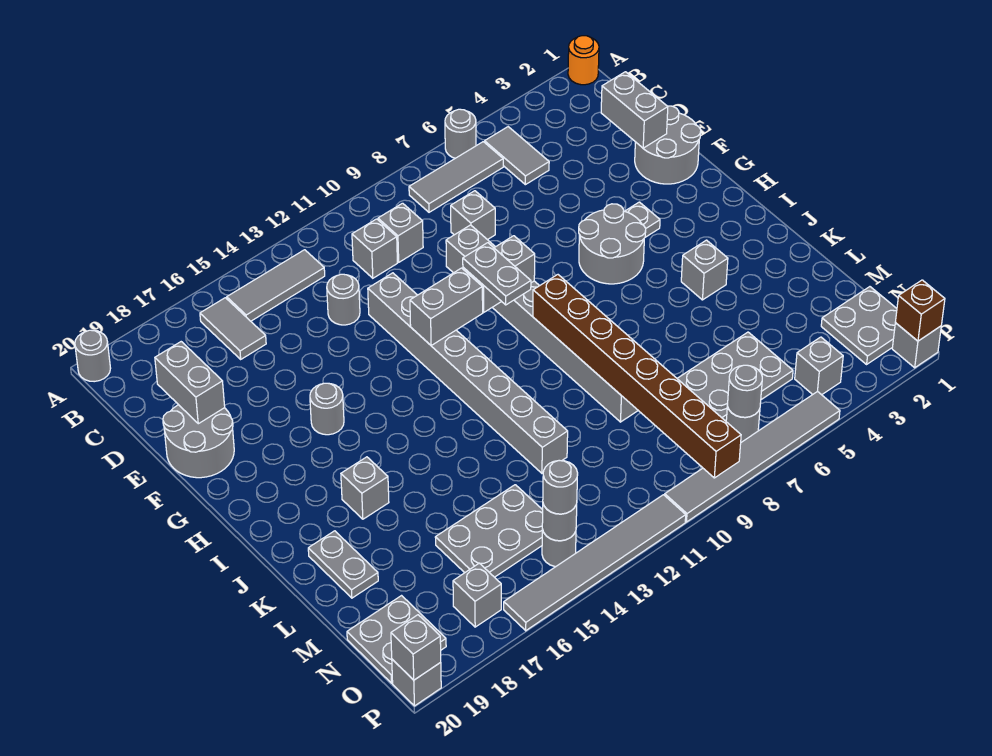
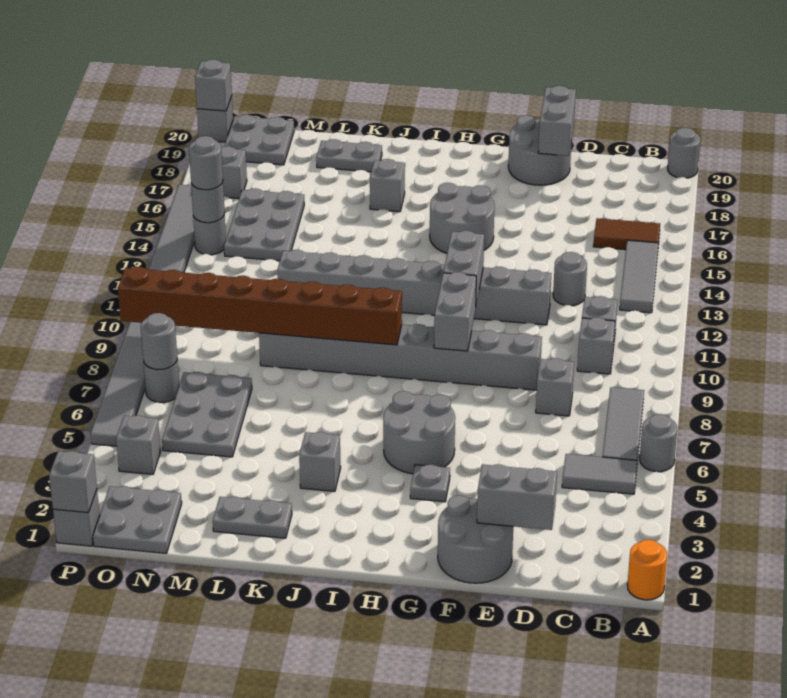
grey 1x2 tile [200,298,266,359] -> brown 1x2 tile [593,218,660,250]
grey 1x2 brick [155,342,225,424] -> grey 1x2 brick turned to [538,86,576,156]
grey 1x2 plate [463,243,531,305] -> grey 1x2 plate moved to [213,497,292,538]
grey 1x1 round brick [310,383,344,435] -> grey 2x2 round brick [430,183,495,253]
brown 1x1 brick [895,280,945,341] -> grey 1x1 brick [49,451,97,513]

